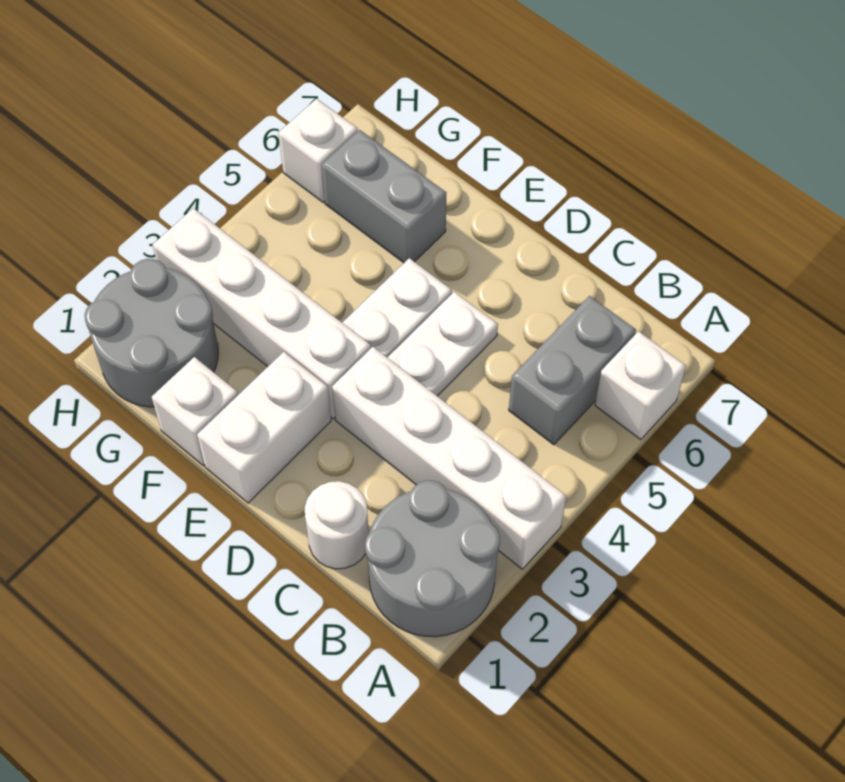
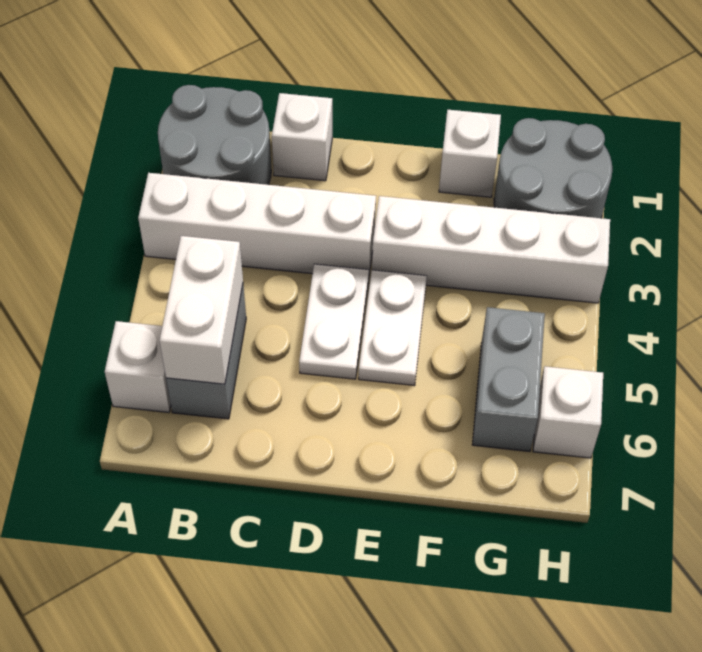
white 1x1 round brick [305,481,369,569] -> white 1x1 brick [272,93,332,181]
white 1x2 brick [197,352,331,503] -> white 1x2 brick moved to [160,236,243,384]
grey 1x2 brick [322,130,446,263] -> grey 1x2 brick turned to [472,307,545,451]

